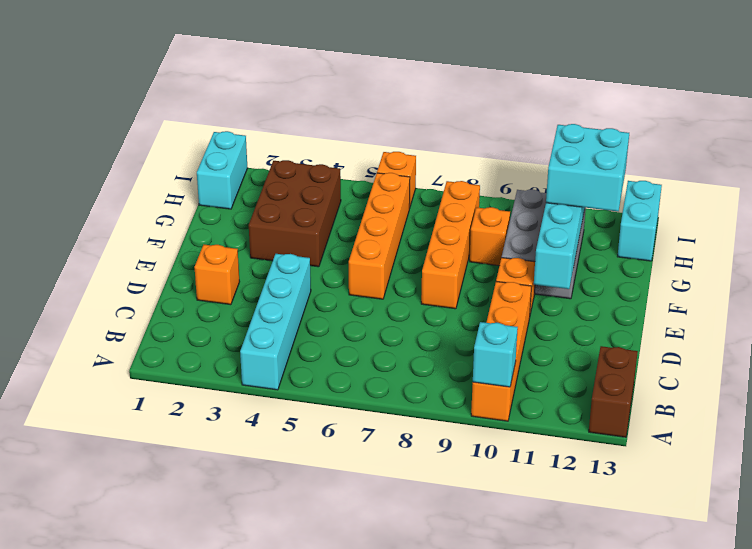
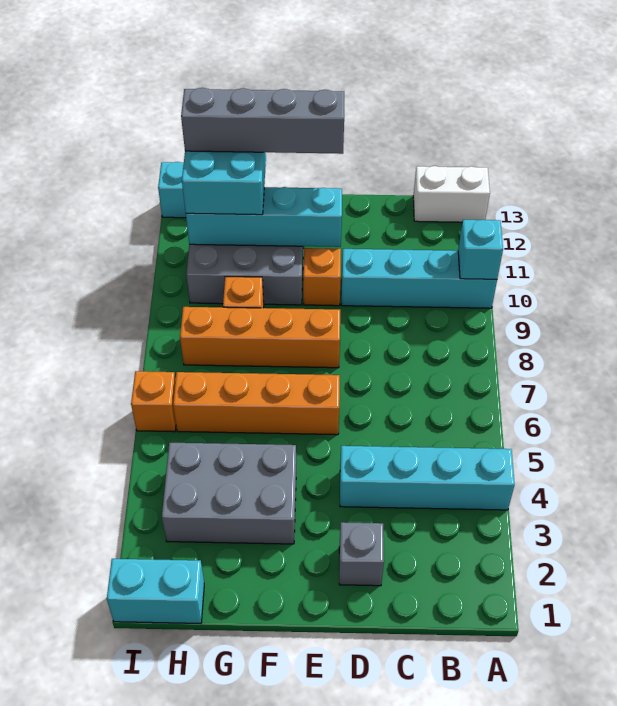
orange 1x4 brick [471,281,532,421] -> cyan 1x4 brick [341,249,497,308]
brown 1x2 brick [589,346,638,437] -> white 1x2 brick [413,166,490,222]
orange 1x1 brick [194,245,240,305] -> grey 1x1 brick [339,522,384,586]
none -> grey 1x4 brick [181,88,344,154]
brown 2x3 brick [249,160,341,267] -> grey 2x3 brick [162,443,296,544]

